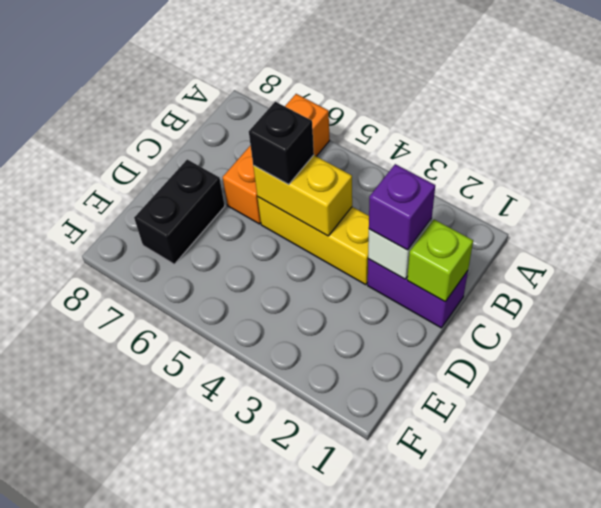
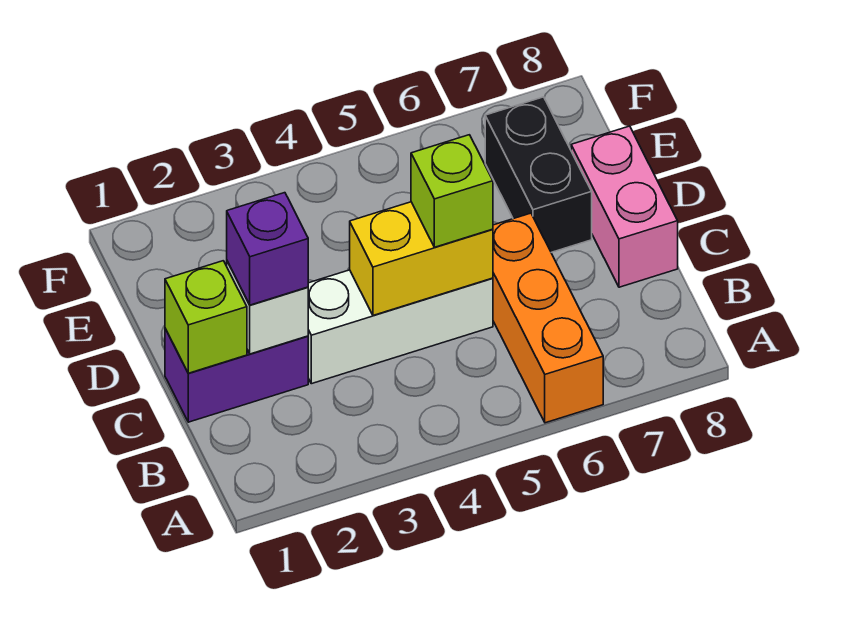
yellow 1x3 brick [258,197,369,285] -> white 1x3 brick [308,270,493,384]
black 1x1 brick [249,102,314,185] -> lime 1x1 brick [411,135,493,247]
none -> pink 1x2 brick [571,126,678,287]

